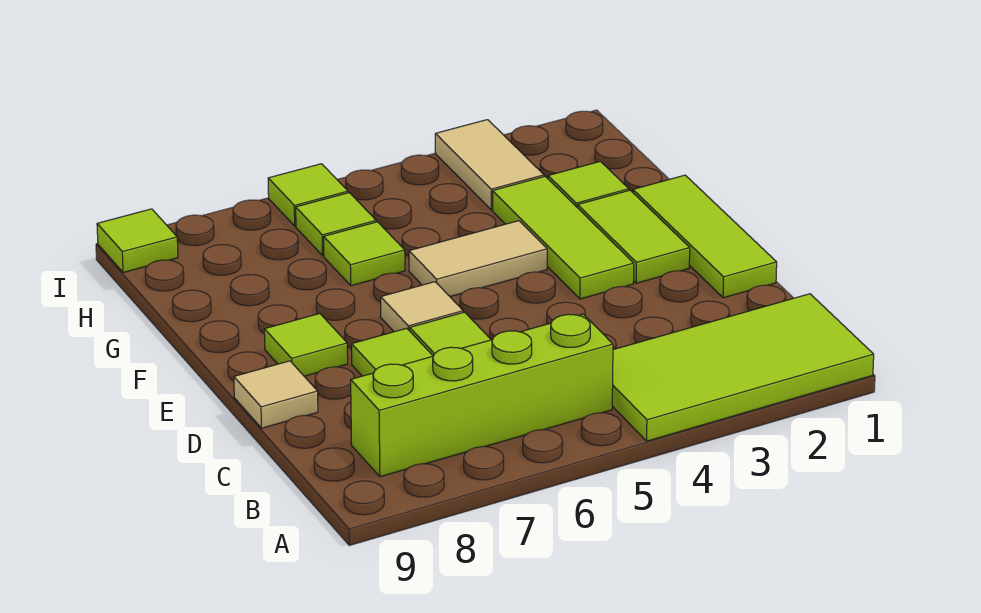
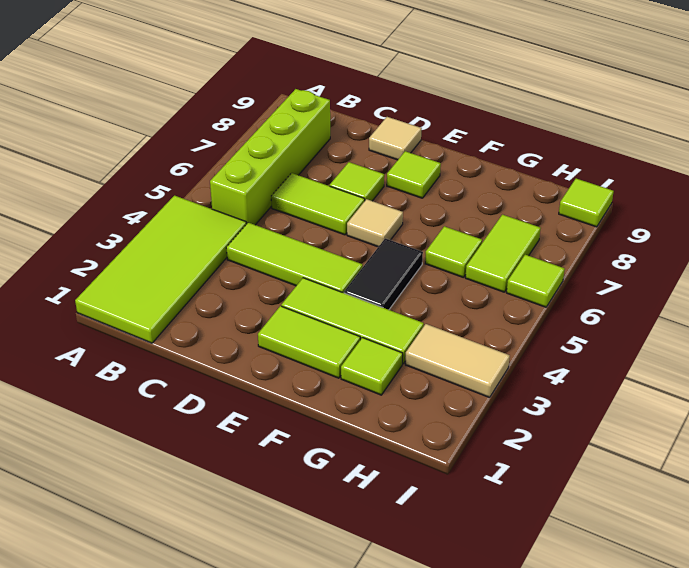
lime 1x3 tile [633,175,777,298] -> lime 1x3 tile moved to [226,223,363,293]
tan 1x2 tile [409,221,547,297] -> black 1x2 tile [344,238,423,310]
lime 1x1 tile [296,193,376,256] -> lime 1x2 tile [465,215,541,292]

